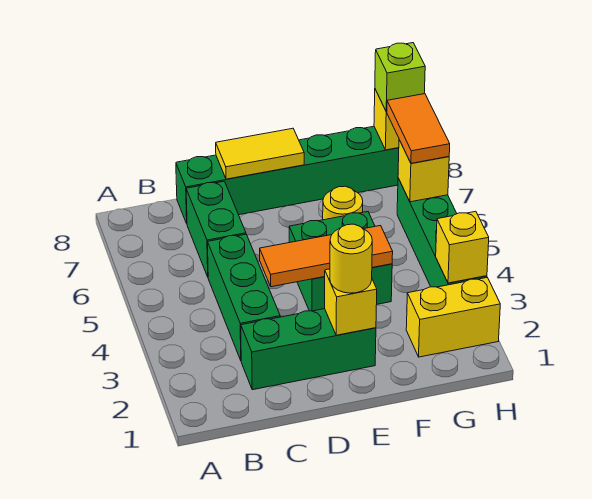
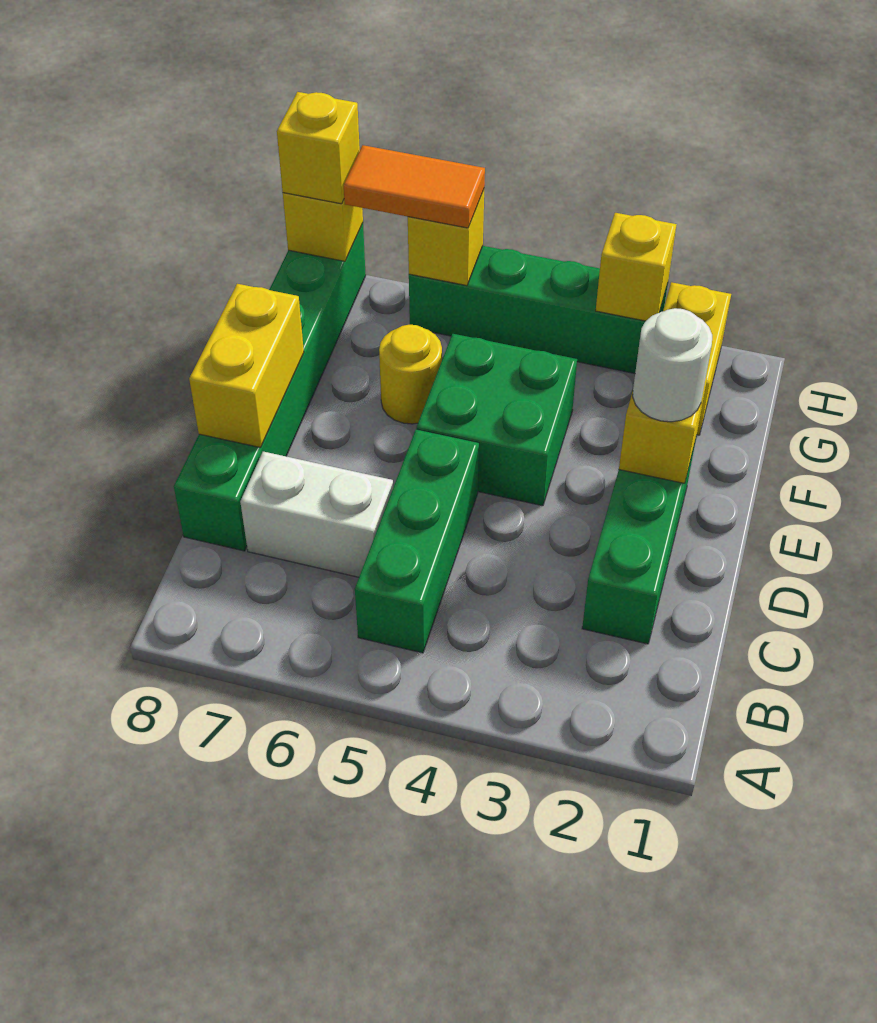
green 1x3 brick [208,234,280,360] -> green 1x3 brick turned to [355,429,479,653]
green 1x2 brick [186,181,246,277] -> white 1x2 brick [240,452,393,577]
orange 1x3 tile [260,226,393,287] -> none
yellow 1x2 tile [216,128,304,179] -> yellow 1x2 brick [189,284,304,448]
yellow 1x1 round brick [330,224,372,293] -> white 1x1 round brick [633,308,712,422]
lime 1x1 brick [375,43,425,112] -> yellow 1x1 brick [277,92,360,204]

